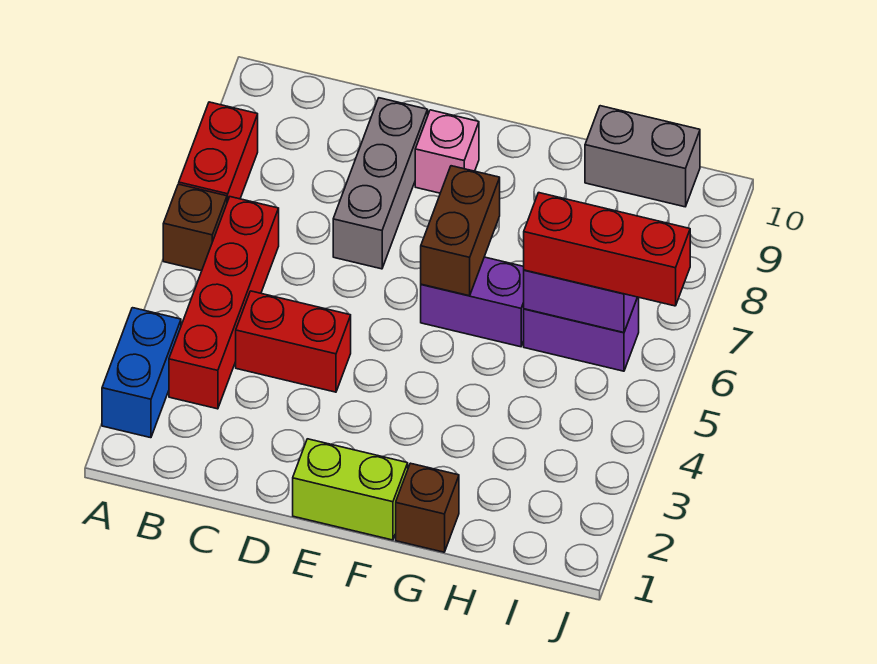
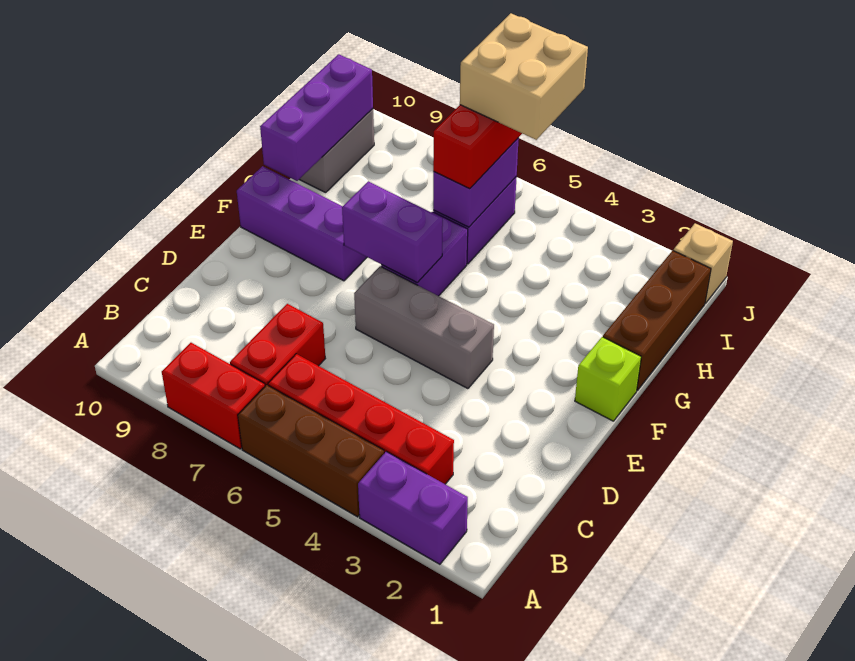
blue 1x2 brick [102,308,181,438] -> purple 1x2 brick [358,452,468,564]
brown 1x1 brick [163,184,227,271] -> brown 1x3 brick [238,385,384,517]
red 1x2 brick [236,291,351,392] -> red 1x2 brick moved to [230,304,325,386]
grey 1x3 brick [333,98,428,269] -> grey 1x3 brick moved to [354,266,494,389]
lime 1x2 brick [293,439,408,540] -> lime 1x1 brick [575,337,641,421]
pink 1x1 brick [415,110,479,193] -> none
brown 1x2 brick [421,166,500,296] -> purple 1x2 brick [342,181,443,283]
none -> purple 1x3 brick [237,166,367,281]
brown 1x1 brick [396,463,459,552] -> brown 1x3 brick [603,251,711,391]
none -> purple 1x3 brick [260,54,373,181]
none -> tan 2x2 brick [460,13,588,140]
none -> tan 1x1 brick [674,223,733,303]

